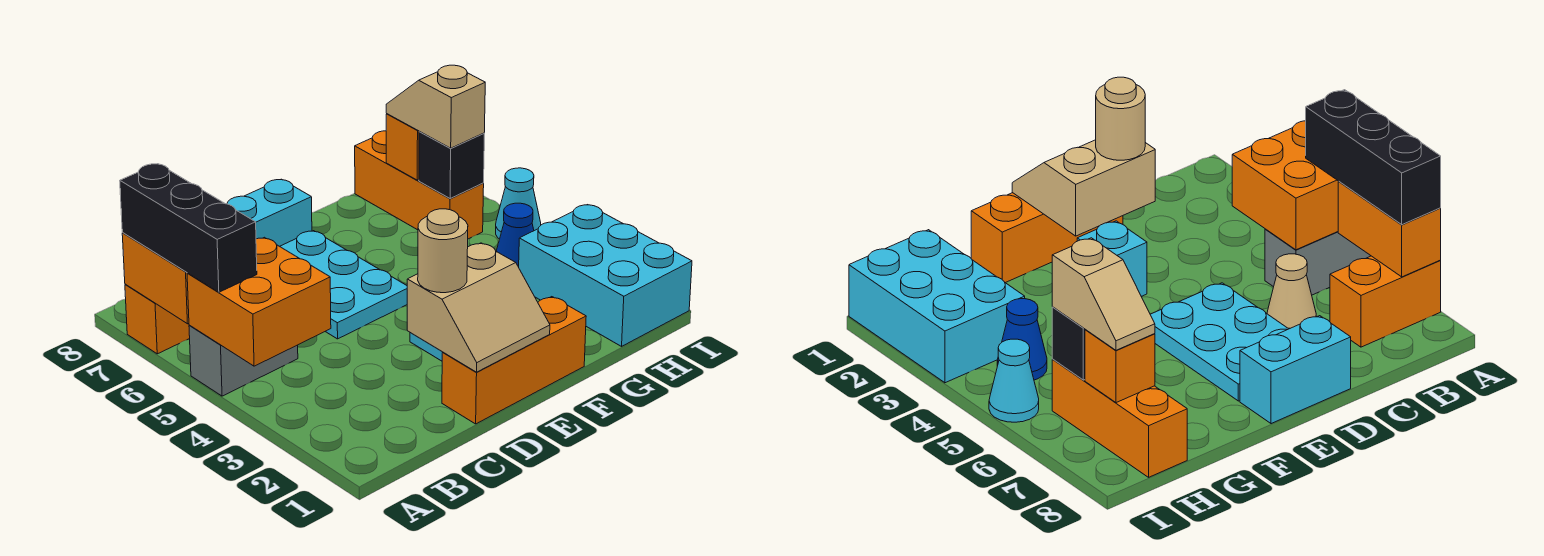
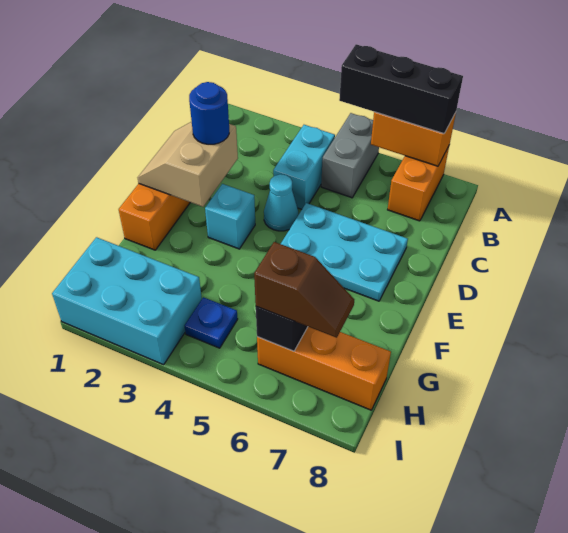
orange 2x2 brick [187,237,331,366] -> none
tan 1x1 cone [1267,254,1316,329] -> none
tan 1x1 round brick [418,209,468,293] -> blue 1x1 round brick [189,82,229,144]
cyan 1x2 brick [227,179,312,246] -> cyan 1x2 brick moved to [273,125,335,209]
blue 1x1 cone [496,203,534,267] -> blue 1x1 plate [185,297,238,348]
tan 1x2 slope [386,65,485,148] -> brown 1x2 slope [254,242,354,338]
orange 1x1 brick [386,114,419,180] -> none
cyan 1x1 cone [496,168,541,239] -> cyan 1x1 cone moved to [264,174,298,231]

